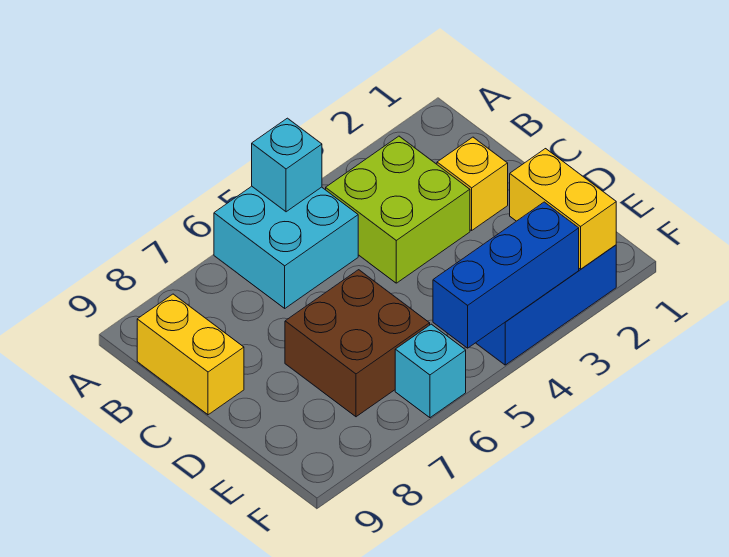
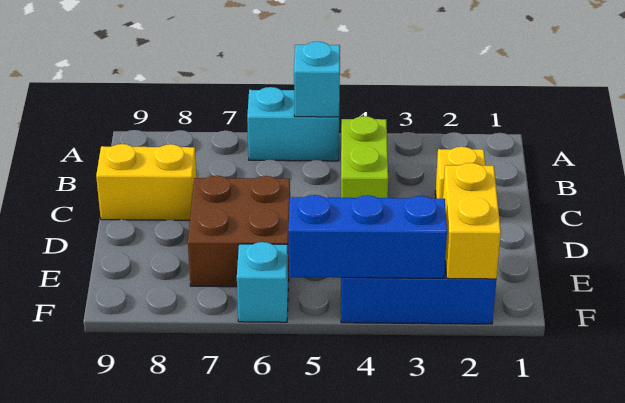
cyan 2x2 brick [214,186,358,308] -> cyan 1x2 brick [247,87,339,161]
lime 2x2 brick [326,136,470,283] -> lime 1x2 brick [341,116,388,198]
yellow 1x2 brick [137,294,244,415] -> yellow 1x2 brick turned to [96,144,197,220]

